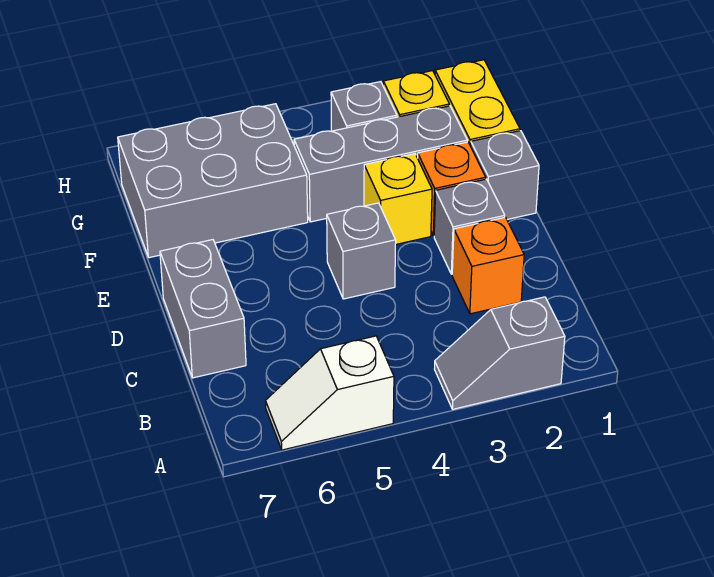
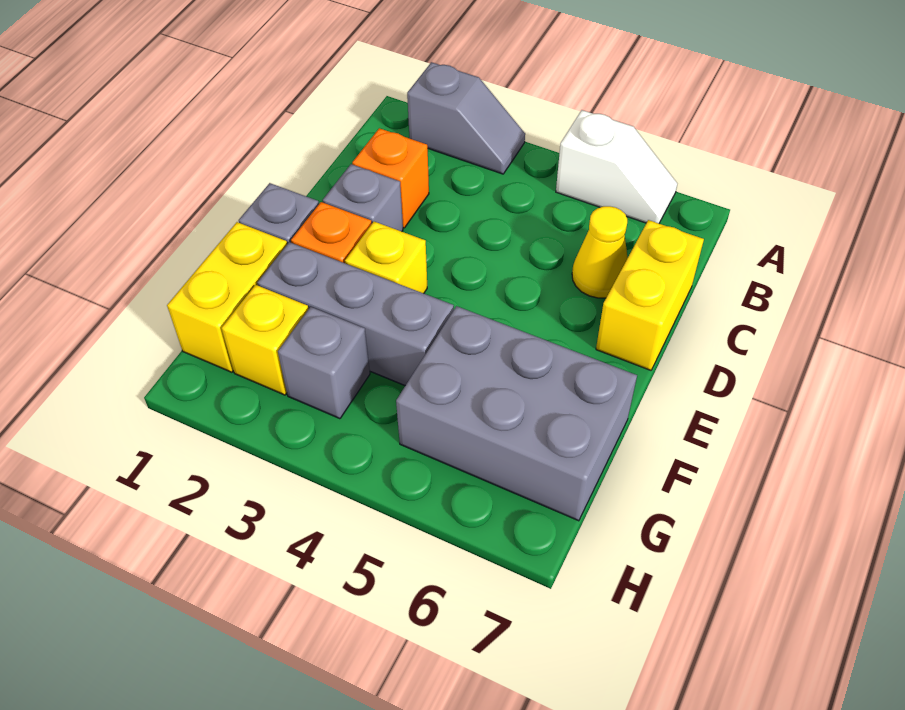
none -> yellow 1x1 cone [572,206,628,298]
grey 1x2 brick [160,240,246,378] -> yellow 1x2 brick [596,220,704,370]
grey 1x1 brick [327,203,396,299] -> none

